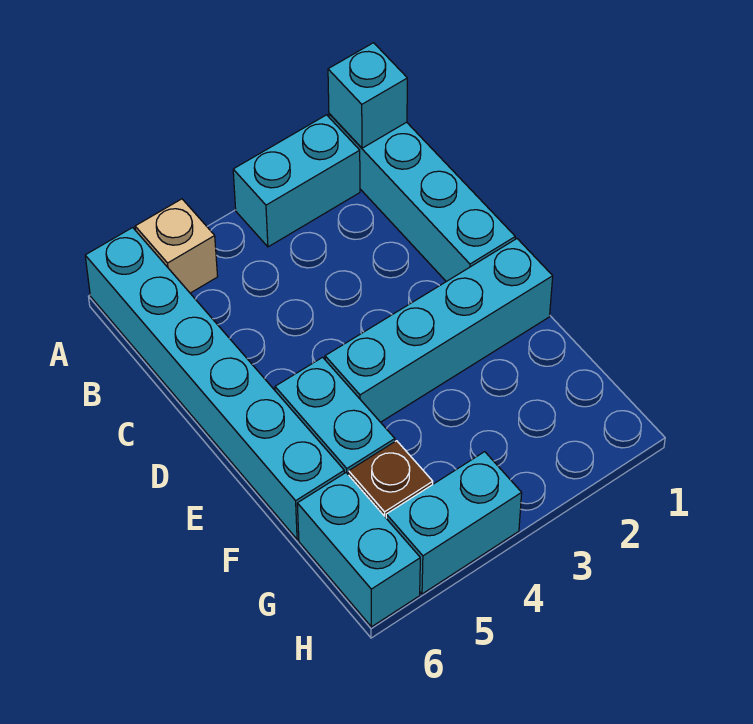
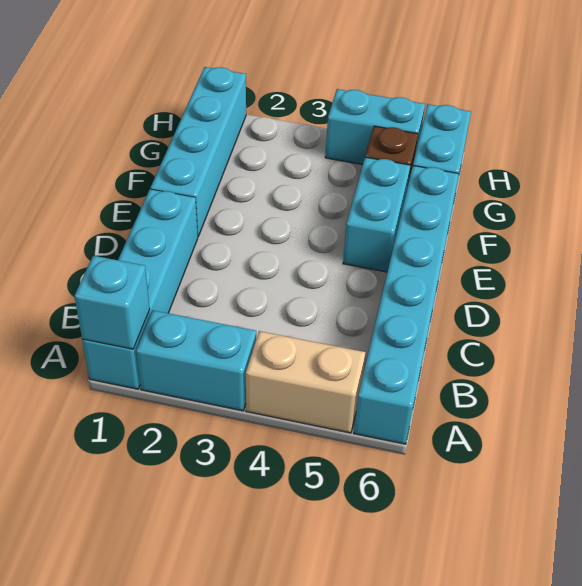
tan 1x1 brick [135,199,218,293] -> tan 1x2 brick [246,331,366,433]
cyan 1x4 brick [325,239,553,422] -> cyan 1x4 brick turned to [150,67,246,236]

